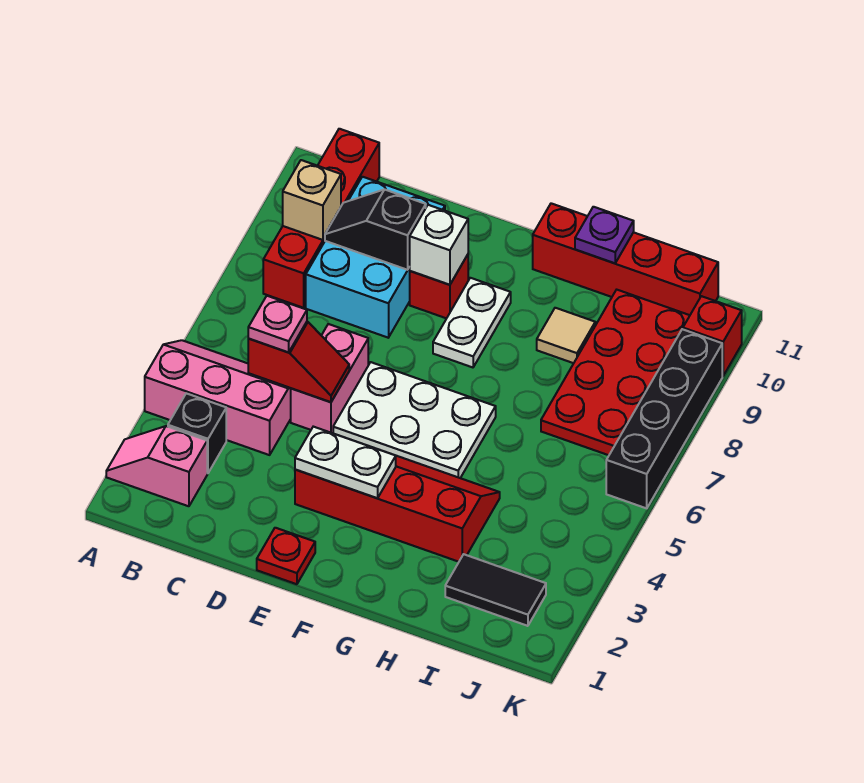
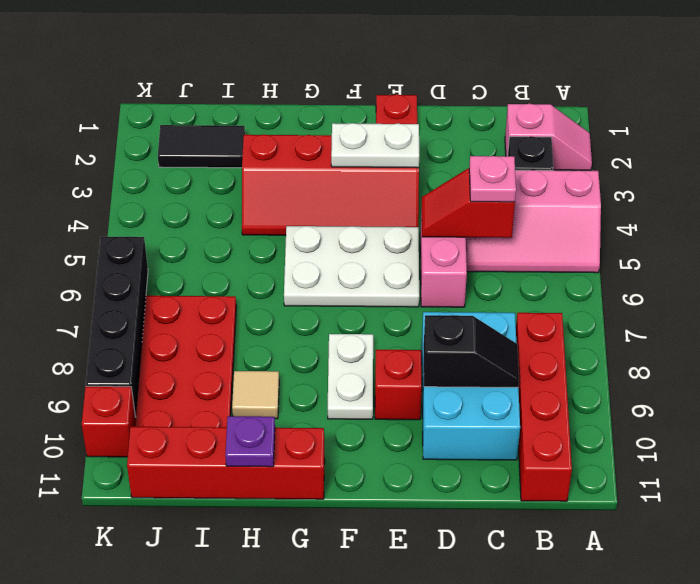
tan 1x1 brick [283,160,341,240] -> none
white 1x1 brick [410,205,468,285] -> none

